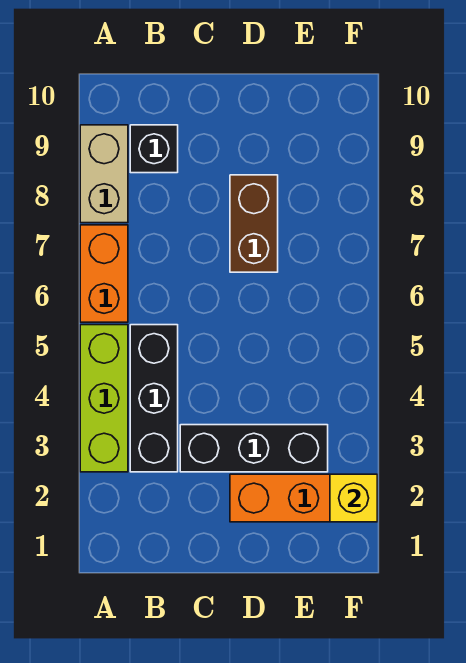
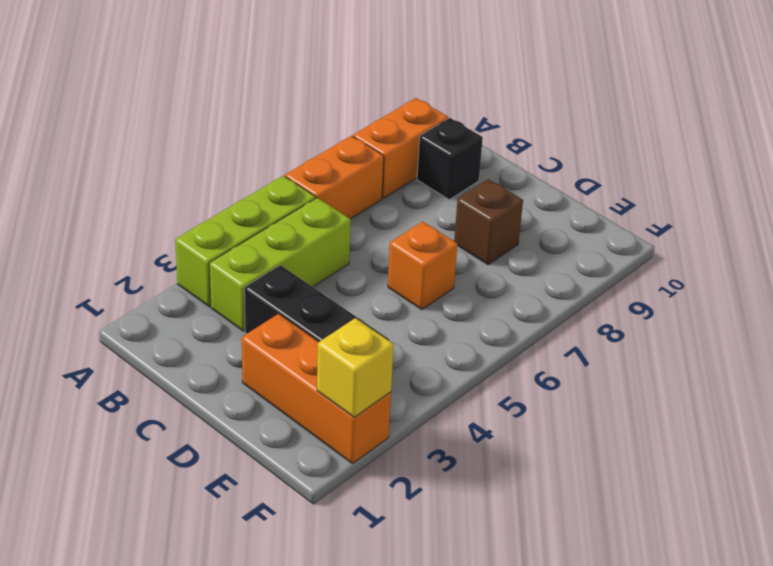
tan 1x2 brick [80,125,128,223] -> orange 1x2 brick [353,98,448,198]
black 1x3 brick [130,325,178,472] -> lime 1x3 brick [209,198,351,331]
none -> orange 1x1 brick [388,221,457,310]
brown 1x2 brick [230,175,278,272] -> brown 1x1 brick [454,179,523,265]

